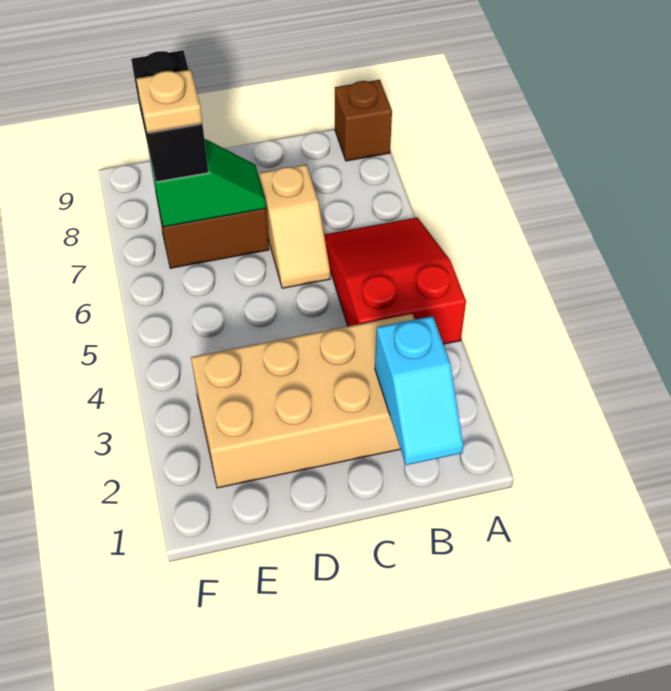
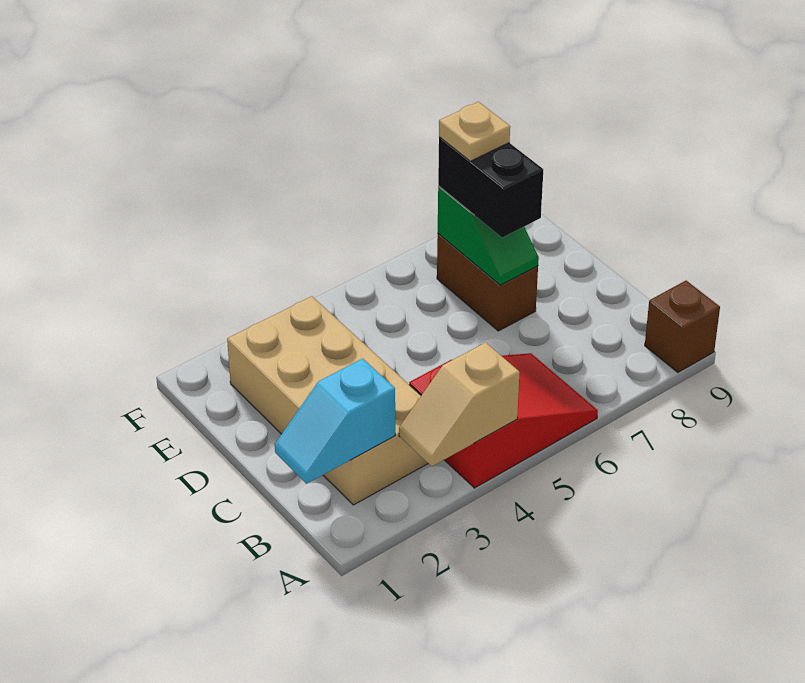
tan 1x2 slope [259,165,330,288] -> tan 1x2 slope moved to [399,342,520,466]
black 1x2 brick [131,50,208,182] -> black 1x2 brick turned to [438,137,543,238]

